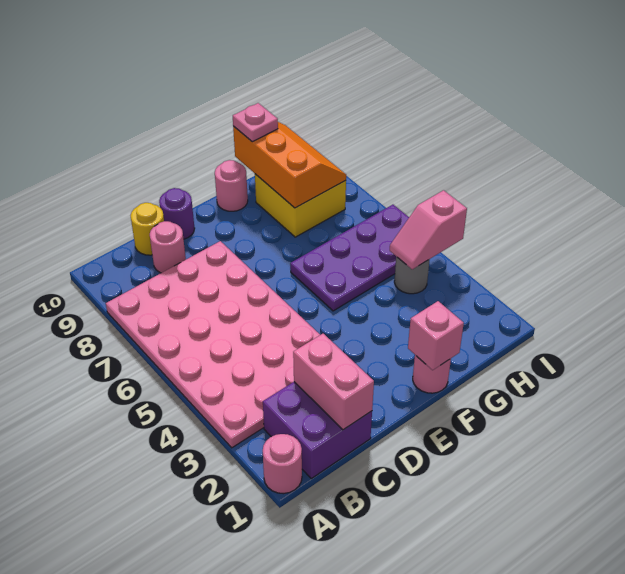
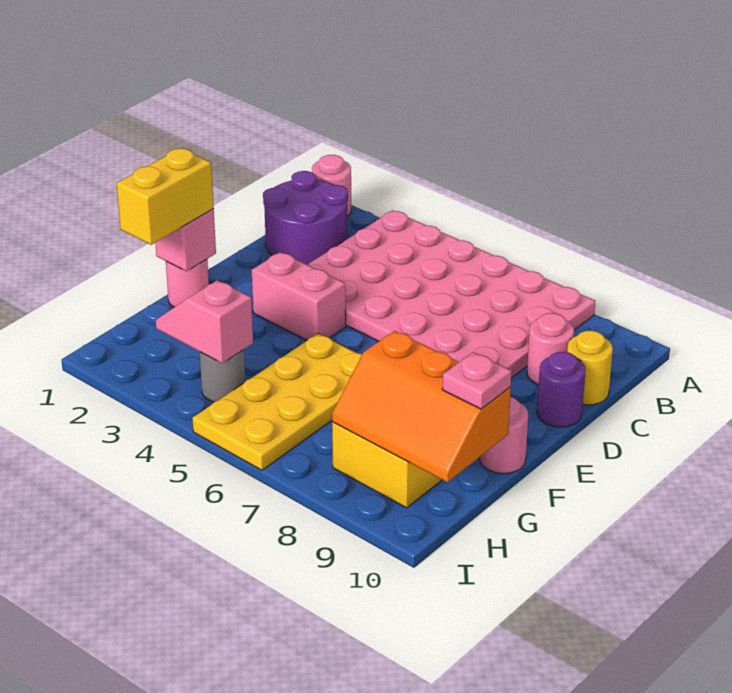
purple 2x2 brick [263,382,372,478] -> purple 2x2 round brick [263,171,348,265]
pink 1x2 brick [293,334,374,430] -> pink 1x2 brick moved to [252,252,346,340]
none -> yellow 1x2 brick [117,148,214,245]
purple 2x4 plate [290,205,409,311] -> yellow 2x4 plate [192,334,362,470]
pink 1x2 slope [390,190,467,269] -> pink 1x2 slope turned to [156,280,253,363]

